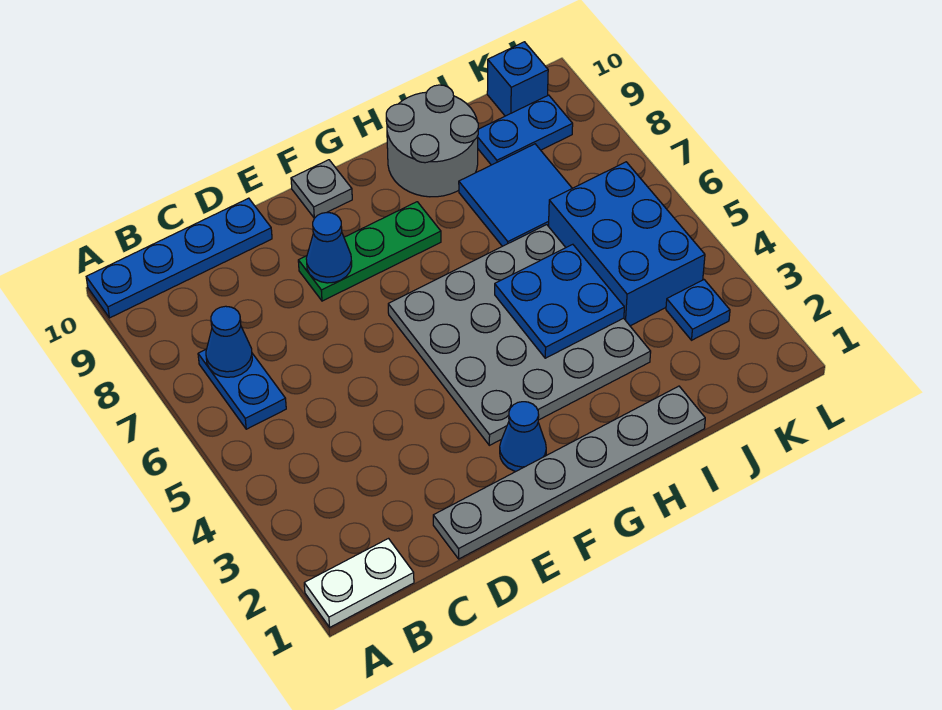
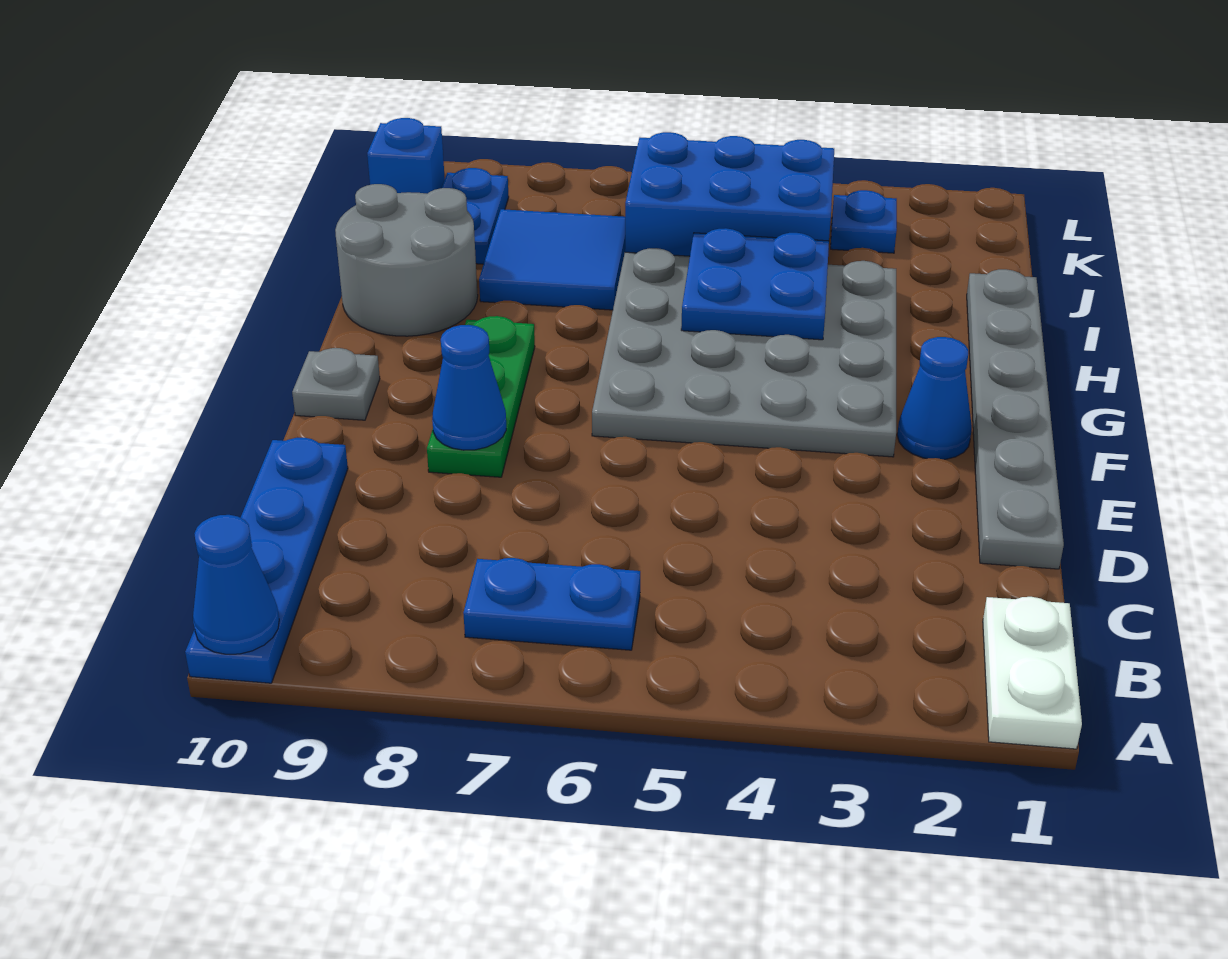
blue 1x1 cone [206,306,252,377] -> blue 1x1 cone moved to [193,515,279,654]

